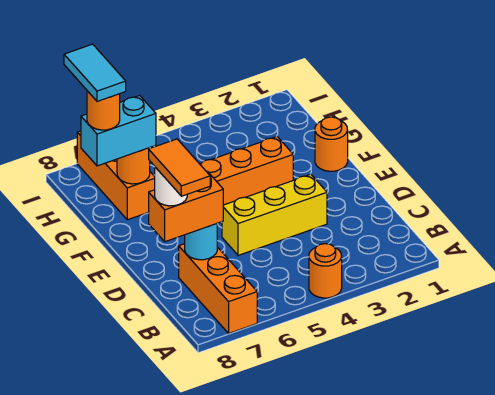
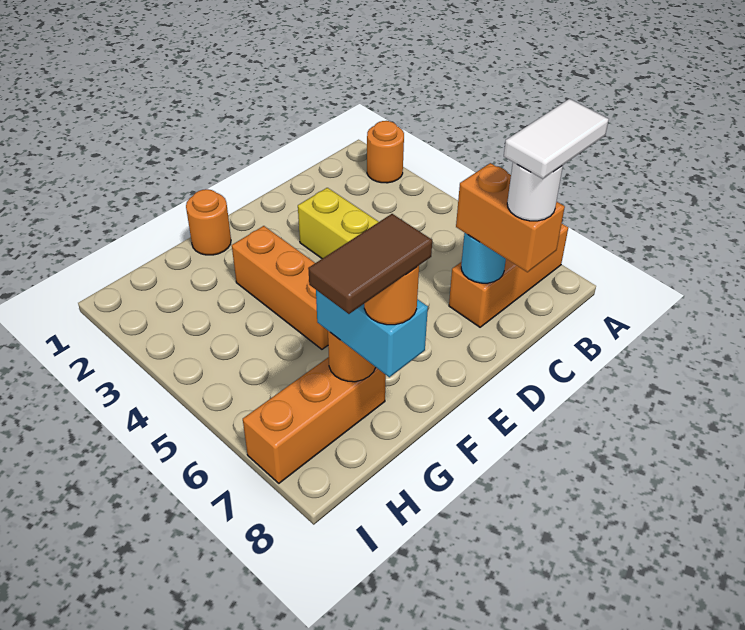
orange 1x1 round brick [309,244,342,298] -> orange 1x1 round brick moved to [367,121,404,183]
orange 1x2 tile [149,139,210,196] -> white 1x2 tile [504,99,609,179]
cyan 1x2 tile [64,44,126,101] -> brown 1x2 tile [308,214,432,314]

